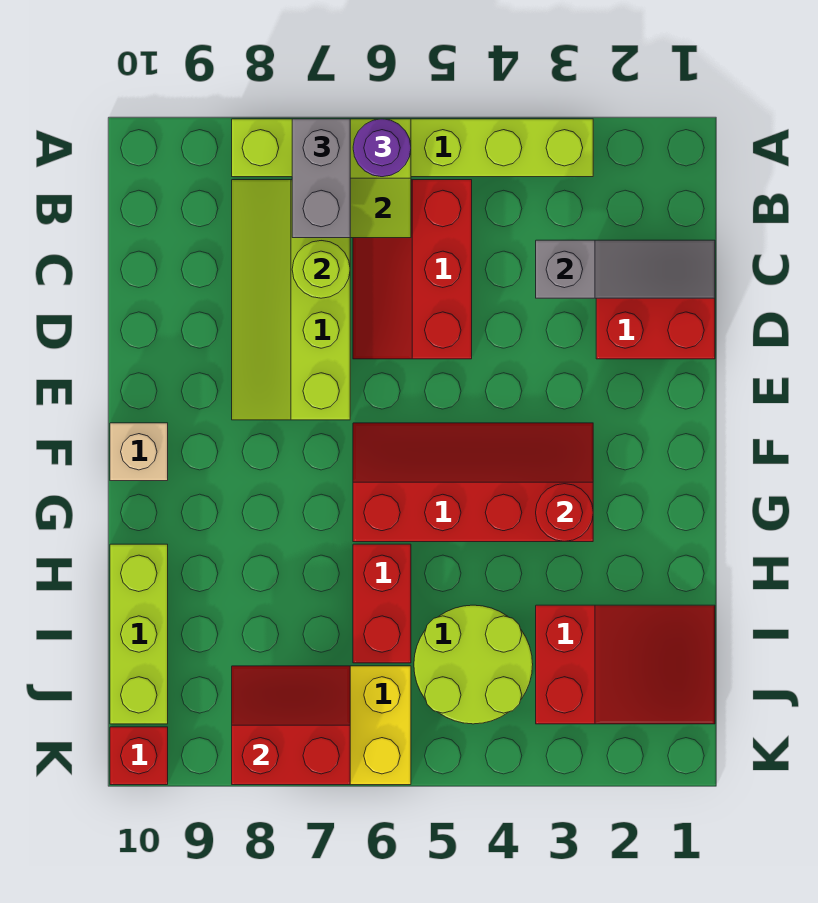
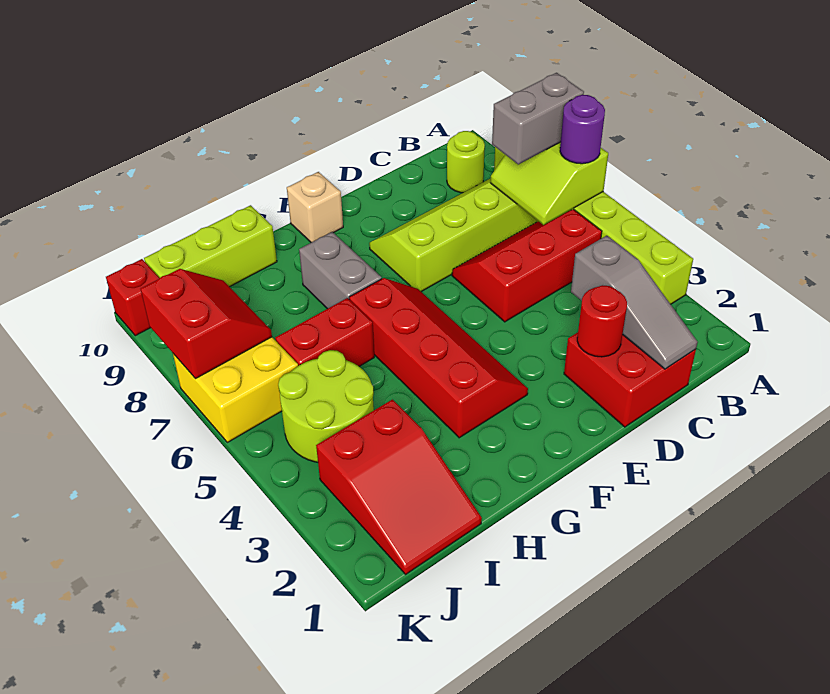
lime 1x1 round brick [292,241,350,298] -> lime 1x1 round brick moved to [447,131,485,193]
red 1x1 round brick [536,484,593,542] -> red 1x1 round brick moved to [577,285,627,357]
none -> grey 1x2 brick [299,232,382,309]

